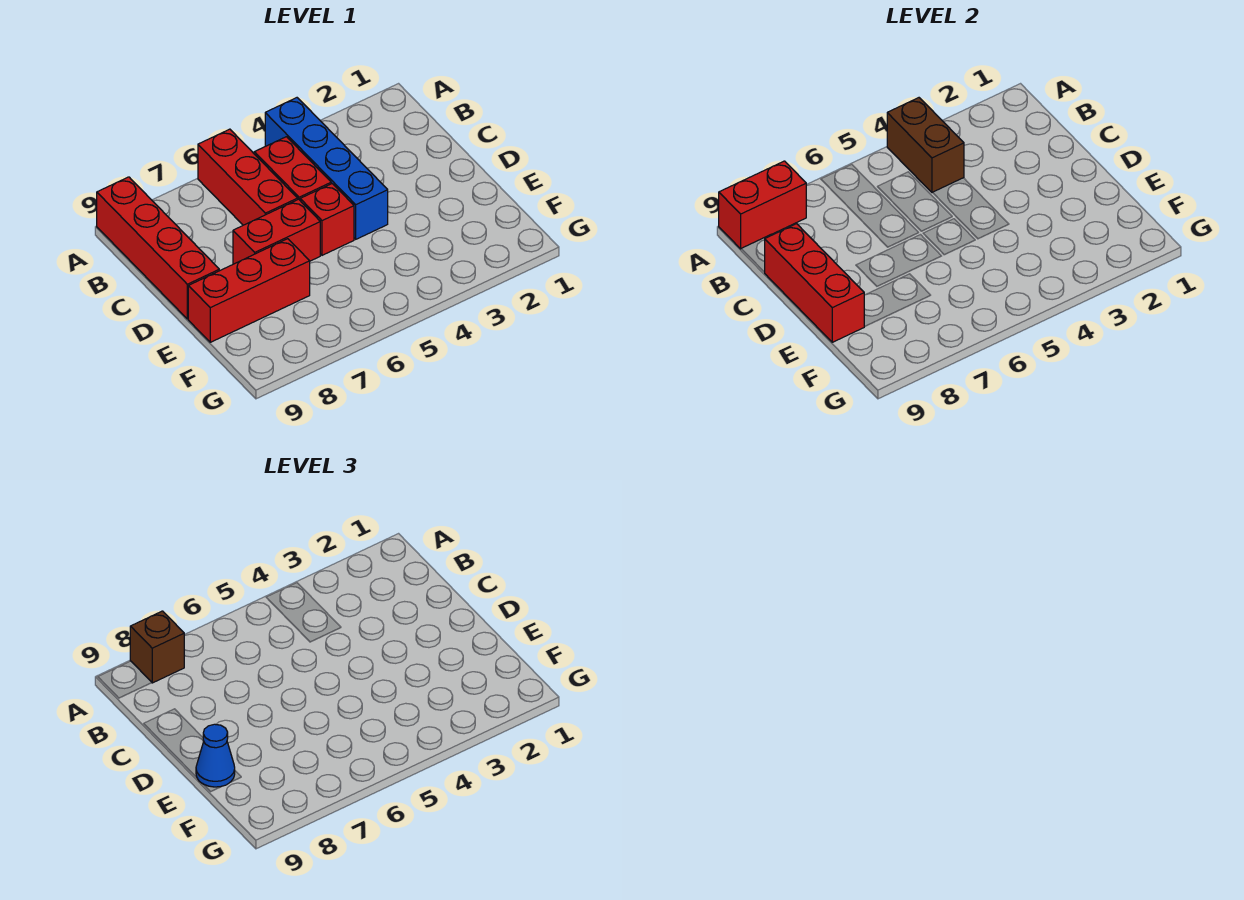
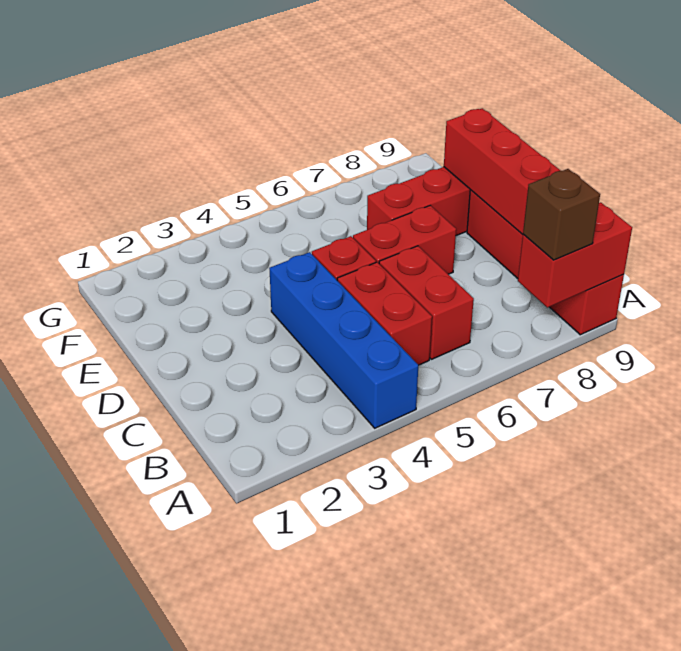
brown 1x2 brick [887,98,964,193] -> none
red 1x3 brick [198,129,298,225] -> red 1x2 brick [379,246,474,359]
blue 1x1 cone [196,724,235,787] -> none

